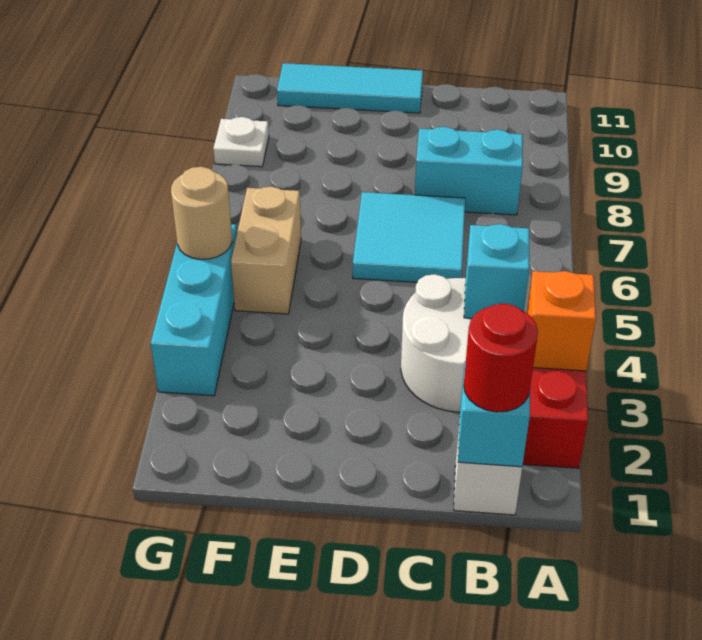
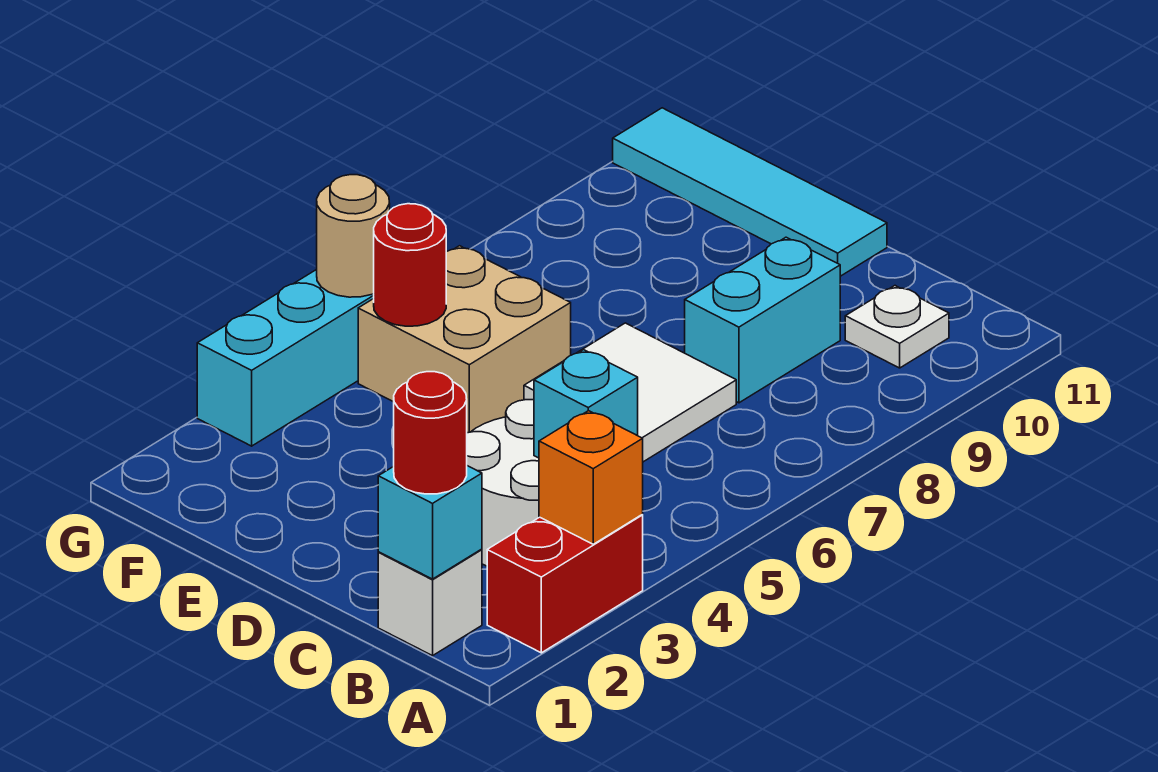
cyan 1x2 brick [415,127,523,215] -> cyan 1x2 brick turned to [685,237,840,403]
cyan 2x2 tile [353,192,465,282] -> white 2x2 tile [524,323,736,462]
cyan 1x3 tile [277,63,423,113] -> cyan 1x4 tile [613,108,887,276]
tan 1x2 brick [231,187,301,314] -> tan 2x2 brick [358,246,571,433]
none -> red 1x1 round brick [374,204,446,326]
white 1x1 plate [213,117,269,167] -> white 1x1 plate moved to [845,286,949,368]

